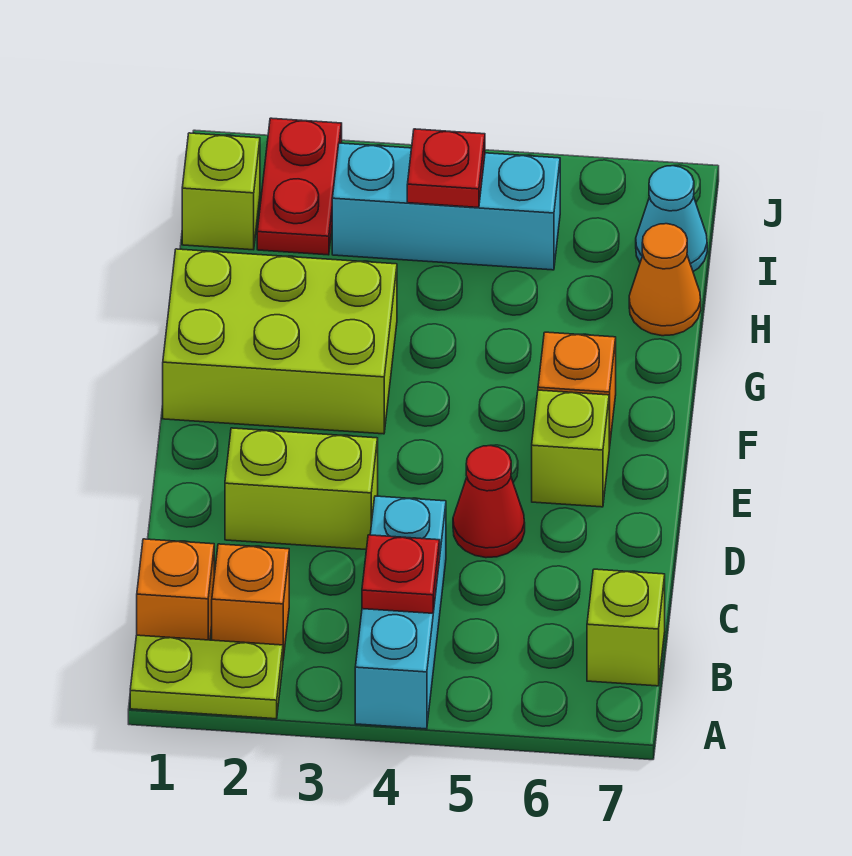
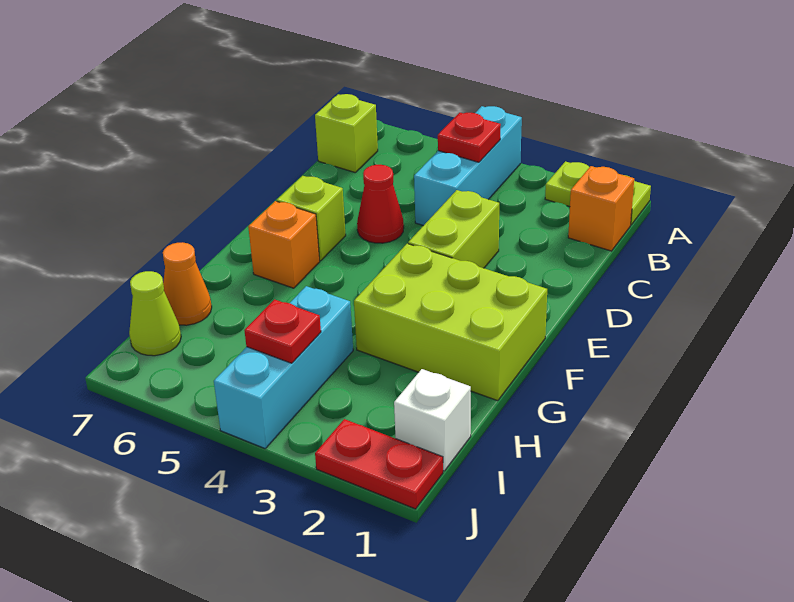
orange 1x1 brick [212,544,289,659] -> none
lime 1x2 brick [225,428,378,549] -> lime 1x2 brick turned to [408,190,499,268]
lime 1x1 brick [182,133,260,250] -> white 1x1 brick [394,369,471,471]
red 1x2 plate [257,118,342,255] -> red 1x2 plate turned to [315,419,443,509]
cyan 1x3 brick [332,143,560,270] -> cyan 1x3 brick turned to [214,286,353,448]
cyan 1x1 cone [636,166,707,271] -> lime 1x1 cone [129,271,181,356]

